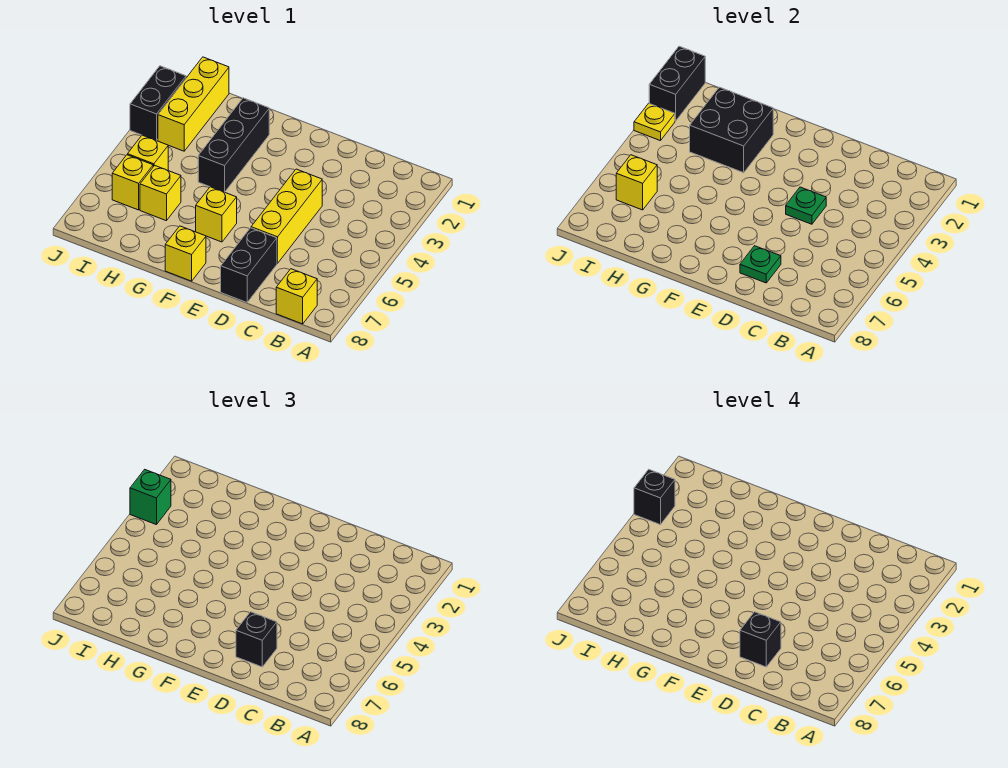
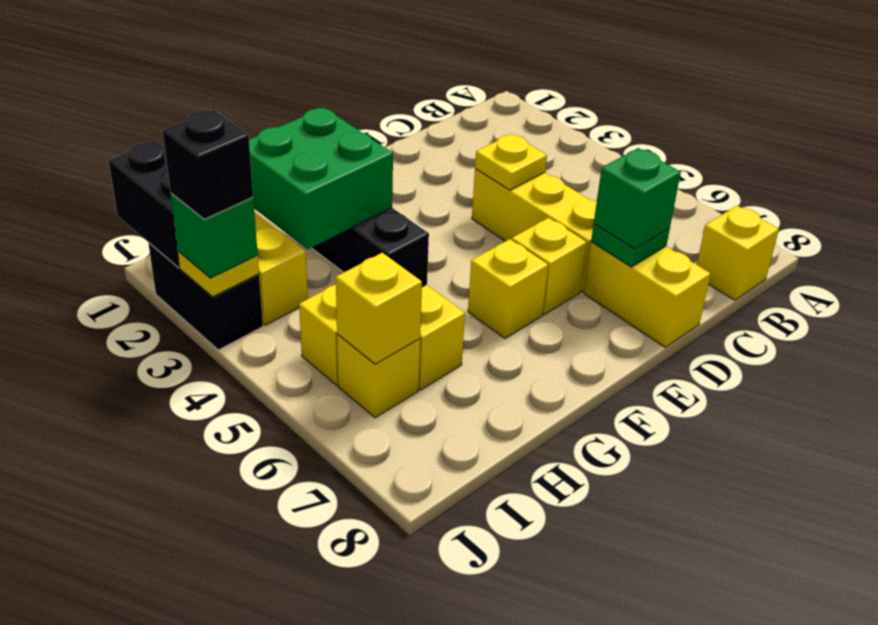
green 1x1 plate [786,187,826,224] -> yellow 1x1 plate [475,134,547,190]
black 1x2 brick [221,228,277,302] -> yellow 1x2 brick [584,242,711,347]
black 1x1 brick [236,612,277,667] -> green 1x1 brick [594,148,681,249]
black 1x1 brick [740,612,781,667] -> none
yellow 1x1 brick [165,226,206,281] -> yellow 1x1 brick moved to [512,218,587,314]
black 2x2 brick [690,87,773,173] -> green 2x2 brick [249,108,393,249]

